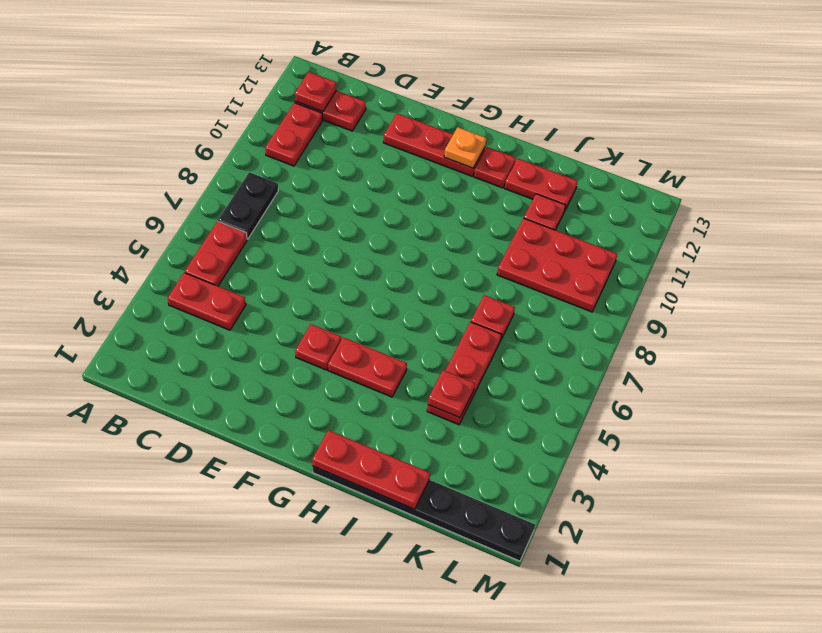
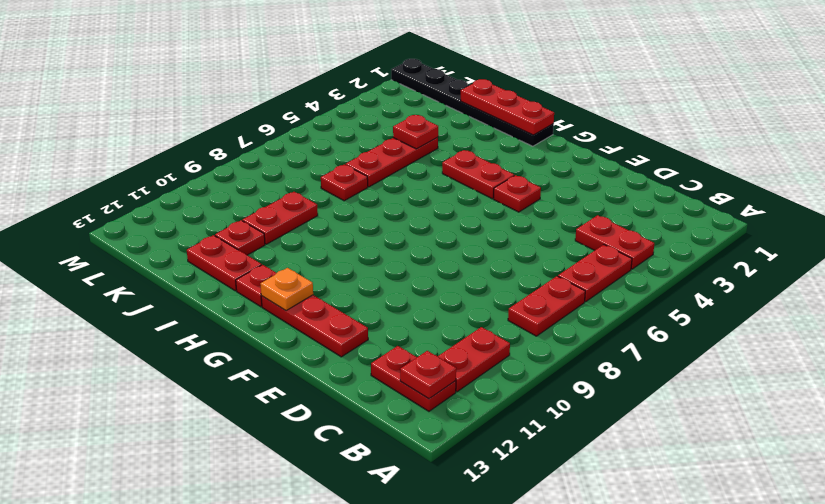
black 1x2 plate [218,172,278,239] -> red 1x2 plate [508,276,585,336]
red 2x3 plate [497,218,617,312] -> red 1x2 plate [242,192,318,244]

